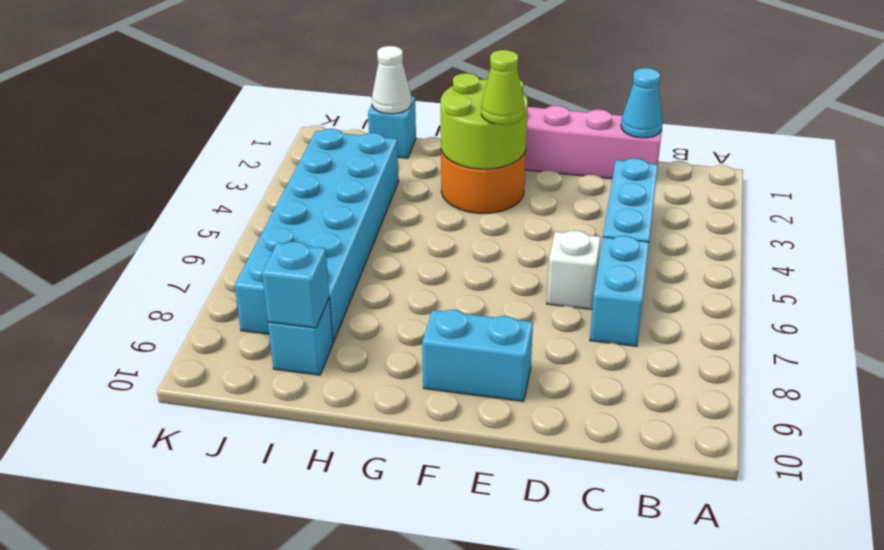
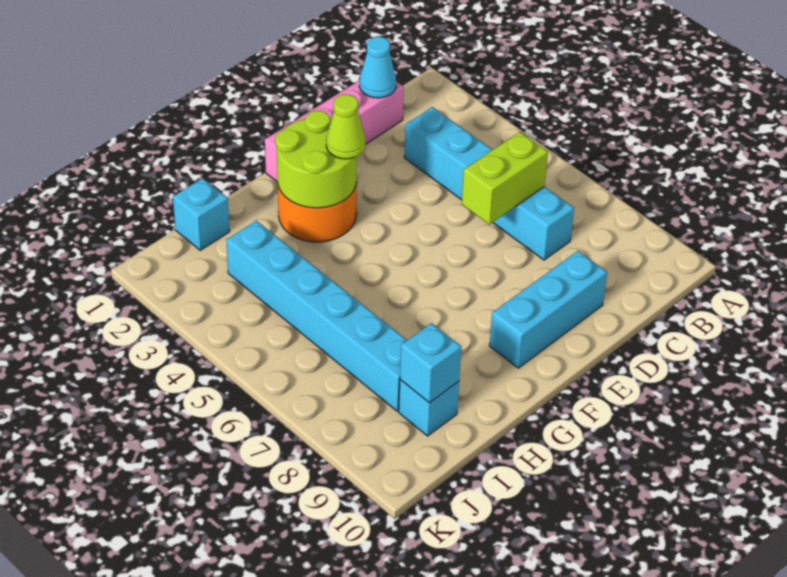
none -> lime 1x2 brick [462,132,548,224]
white 1x1 brick [547,231,601,309] -> none
cyan 1x2 brick [422,310,533,401] -> cyan 1x3 brick [490,251,607,368]
white 1x1 cone [372,46,411,114] -> none
cyan 2x6 brick [235,129,399,342] -> cyan 1x6 brick [226,221,407,411]

